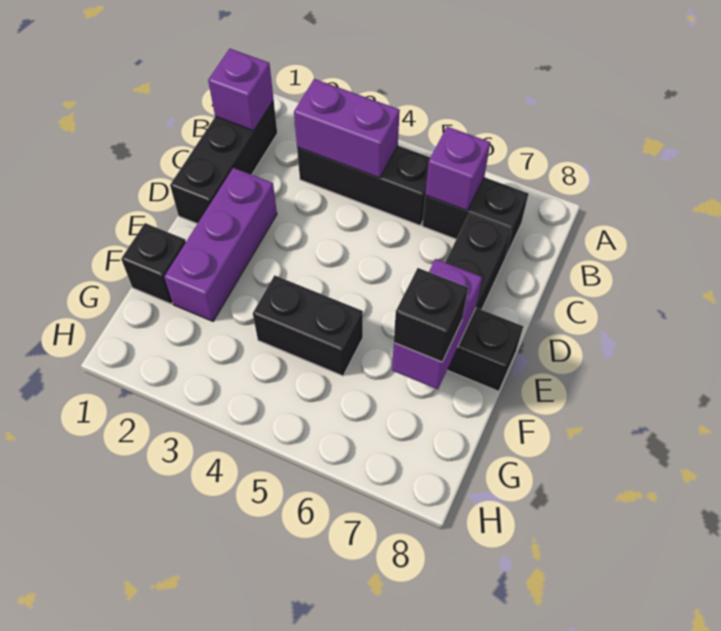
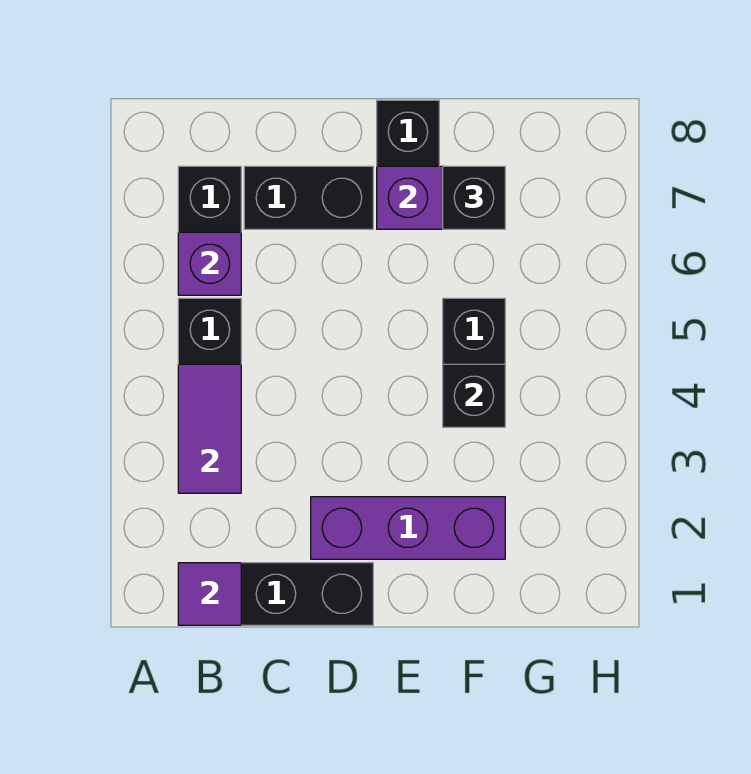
purple 1x1 brick [208,49,274,131] -> purple 1x1 tile [178,563,241,625]
purple 1x2 brick [294,79,400,178] -> purple 1x2 tile [178,364,241,493]
black 1x1 brick [121,223,186,304] -> black 1x1 brick moved to [443,364,505,427]

